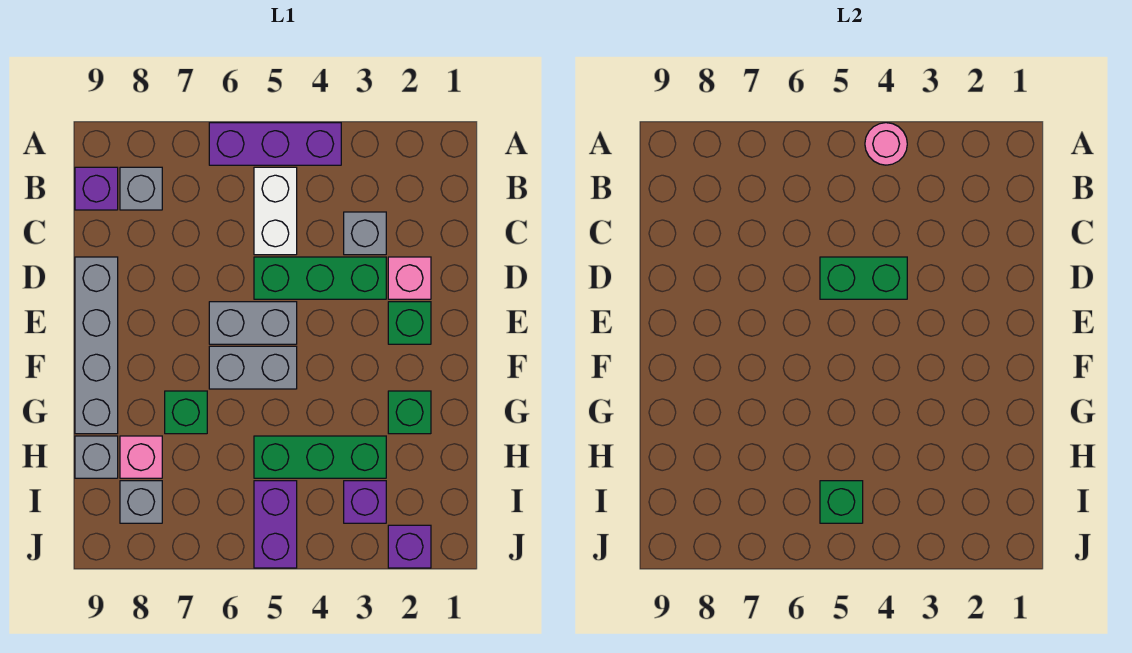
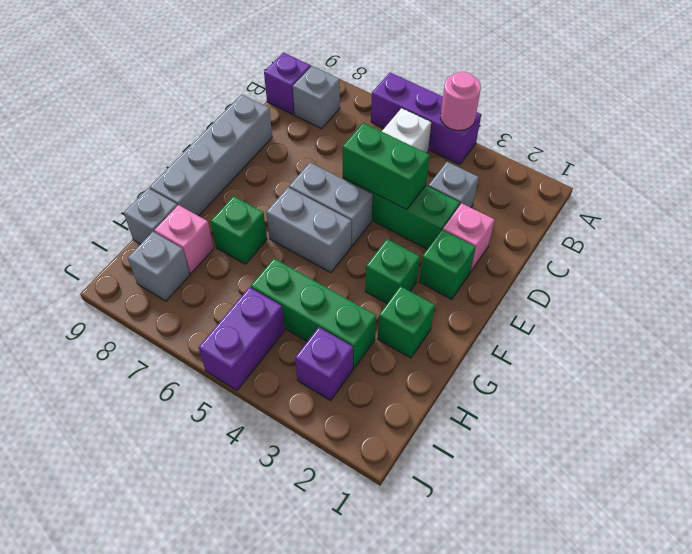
green 1x1 brick [820,481,863,523] -> green 1x1 brick moved to [365,239,420,303]
purple 1x1 brick [388,525,431,568] -> none

